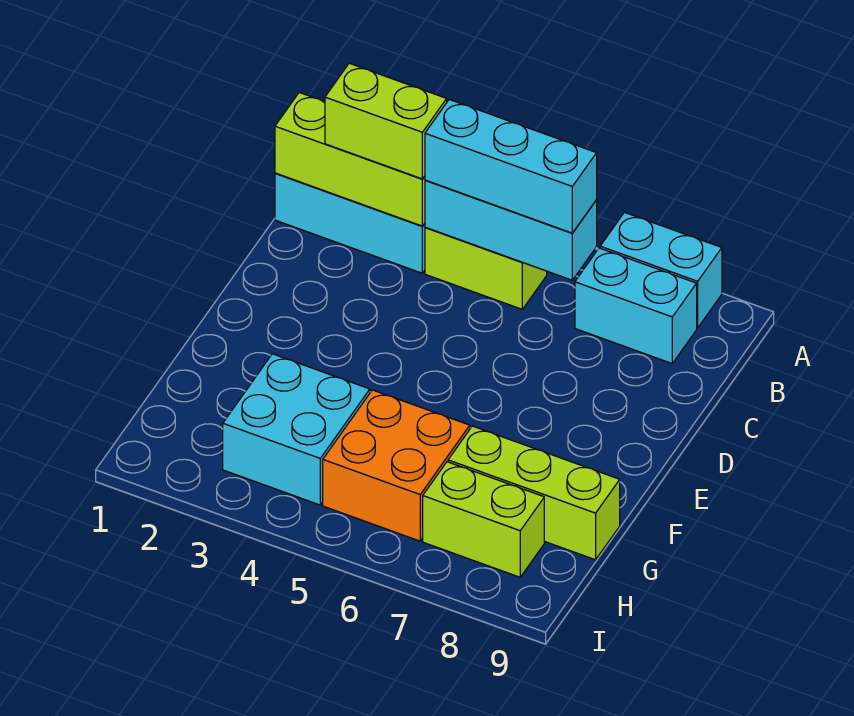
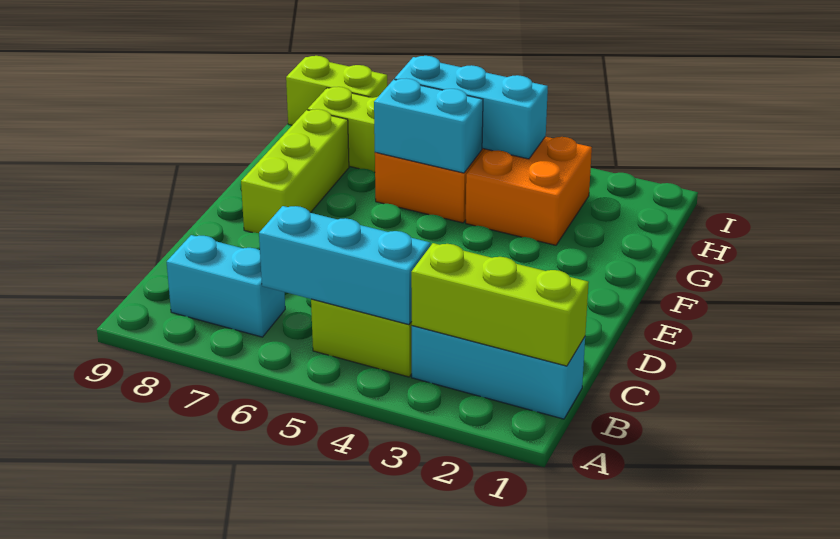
cyan 1x2 brick [600,212,722,328] -> cyan 1x2 brick moved to [374,78,483,173]
lime 1x2 brick [325,63,447,179] -> lime 1x2 brick moved to [286,56,387,125]
cyan 1x3 brick [425,100,597,233] -> cyan 1x3 brick moved to [395,56,548,159]
cyan 2x2 brick [223,354,370,505] -> orange 2x2 brick [466,137,592,245]
lime 1x3 brick [448,426,620,560] -> lime 1x3 brick turned to [241,109,349,233]

